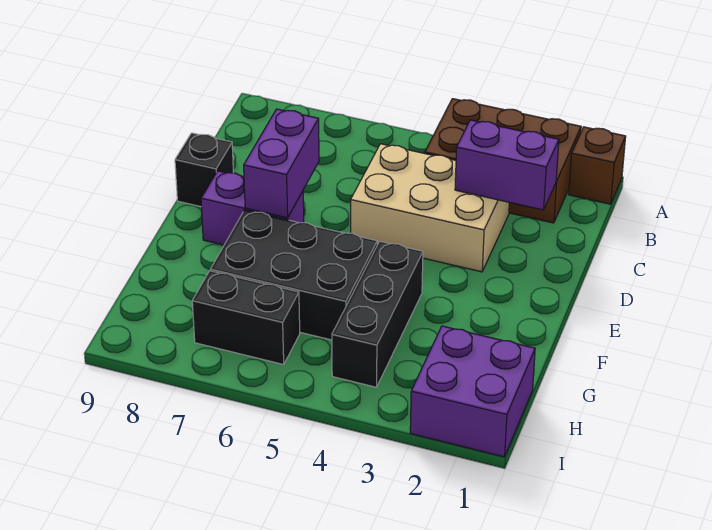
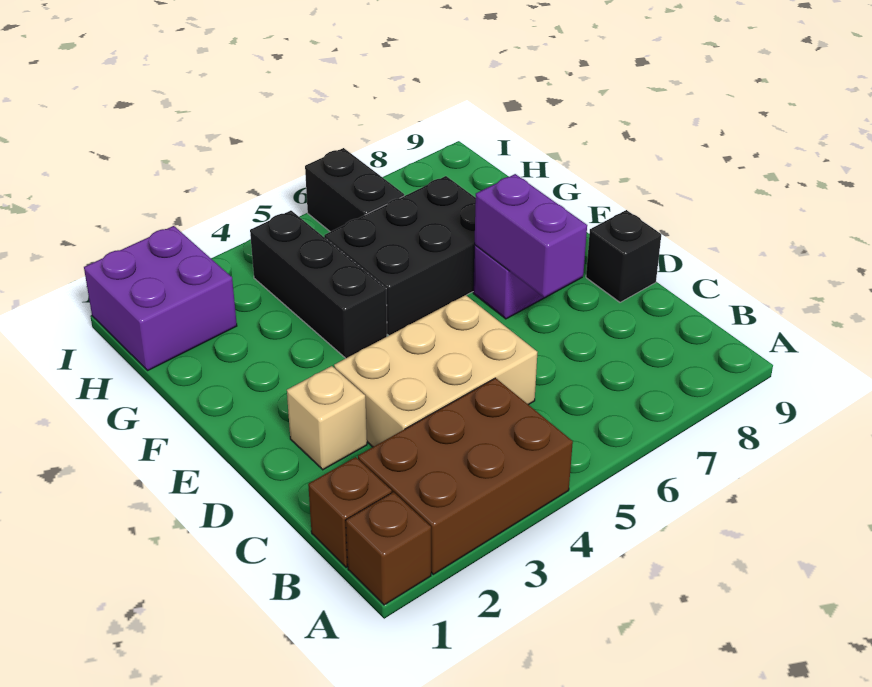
none -> brown 1x1 brick [308,457,392,567]
purple 1x2 brick [455,120,559,210] -> none
none -> tan 1x1 brick [287,366,367,470]
black 1x2 brick [192,271,300,365] -> black 1x2 brick turned to [305,148,404,232]

